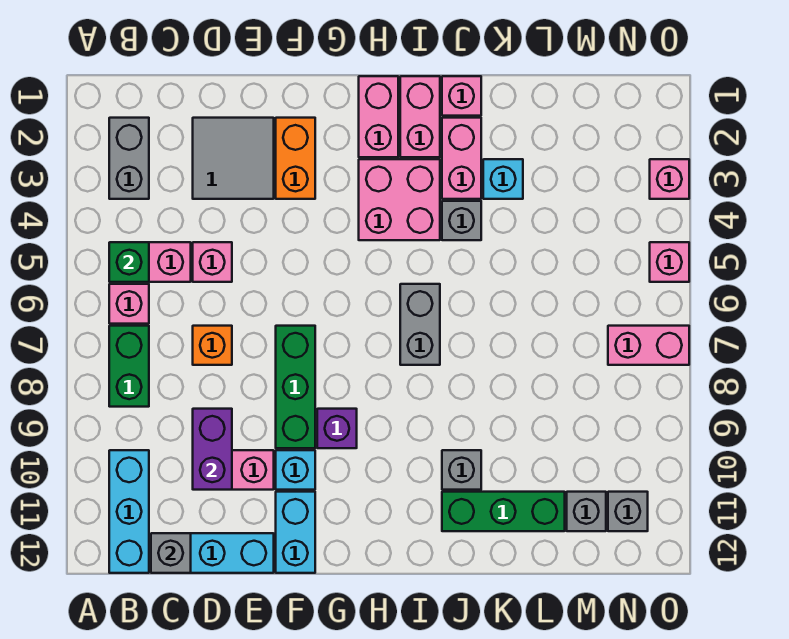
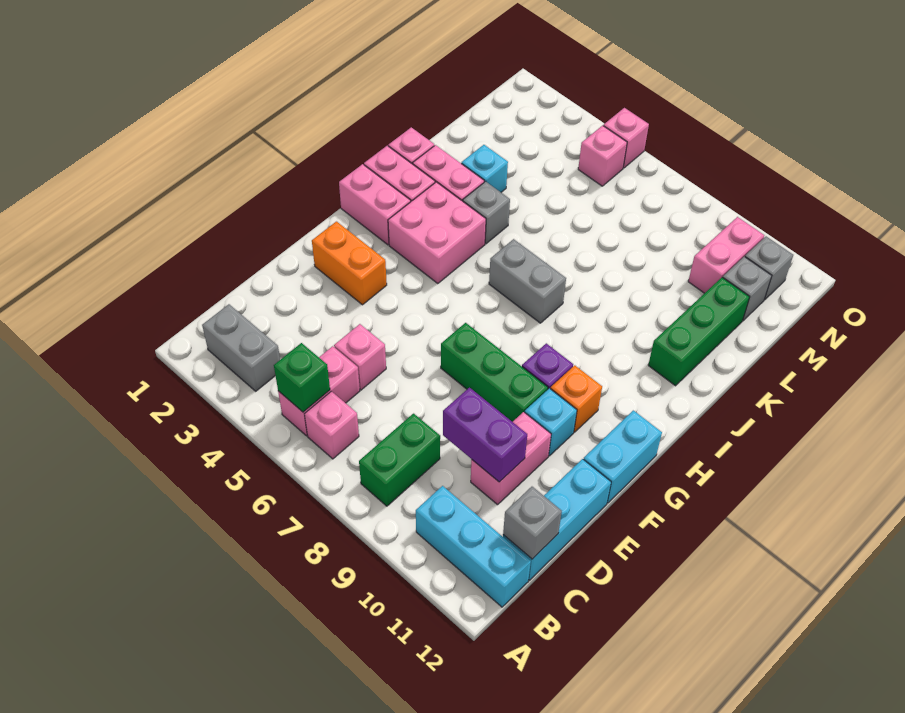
green 1x2 brick [109,326,149,407] -> green 1x2 brick turned to [359,414,440,506]
grey 2x2 tile [193,118,274,199] -> none
orange 1x1 brick [193,326,232,365] -> orange 1x1 brick moved to [550,365,602,432]
cyan 1x2 brick [276,492,315,573] -> cyan 1x2 brick turned to [583,410,662,503]
grey 1x1 brick [442,450,481,490] -> none
pink 1x2 brick [608,326,689,365] -> pink 1x2 brick moved to [688,217,764,293]
pink 1x1 brick [650,159,689,199] -> pink 1x1 brick moved to [578,126,627,186]

